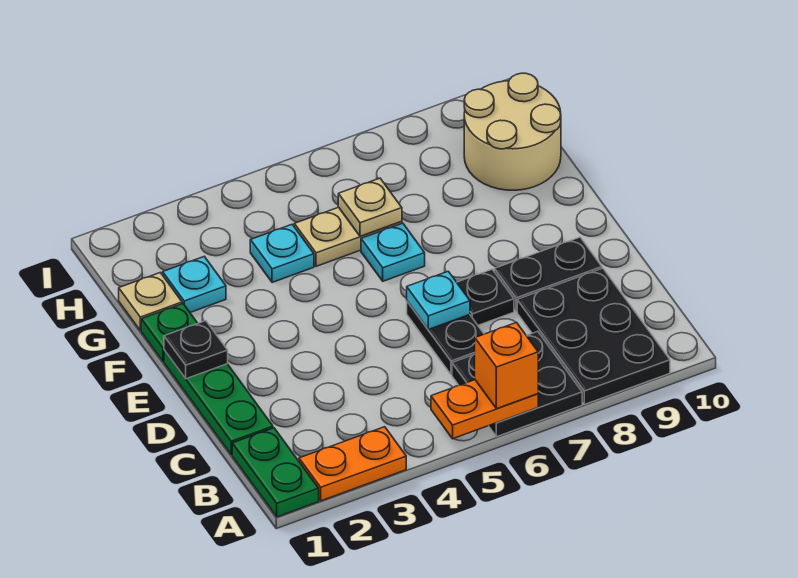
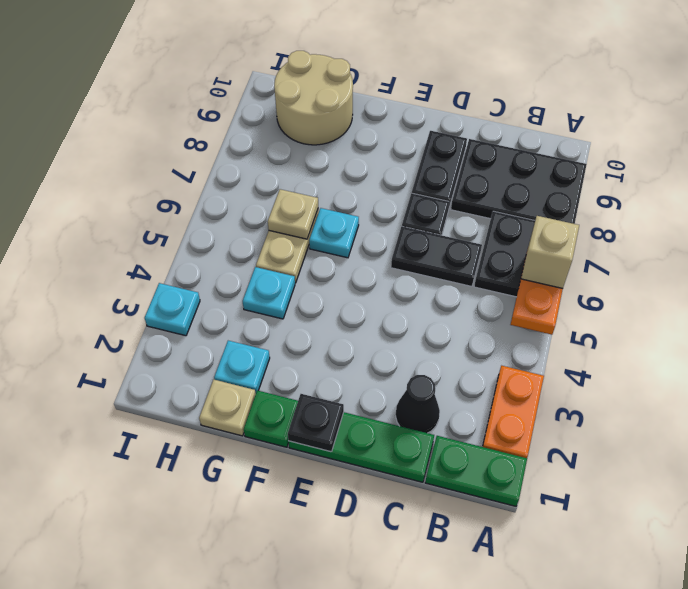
orange 1x1 brick [475,322,538,409] -> tan 1x1 brick [521,216,579,288]
none -> black 1x1 cone [396,375,440,433]
cyan 1x1 plate [407,271,470,329] -> cyan 1x1 plate moved to [145,283,200,336]

